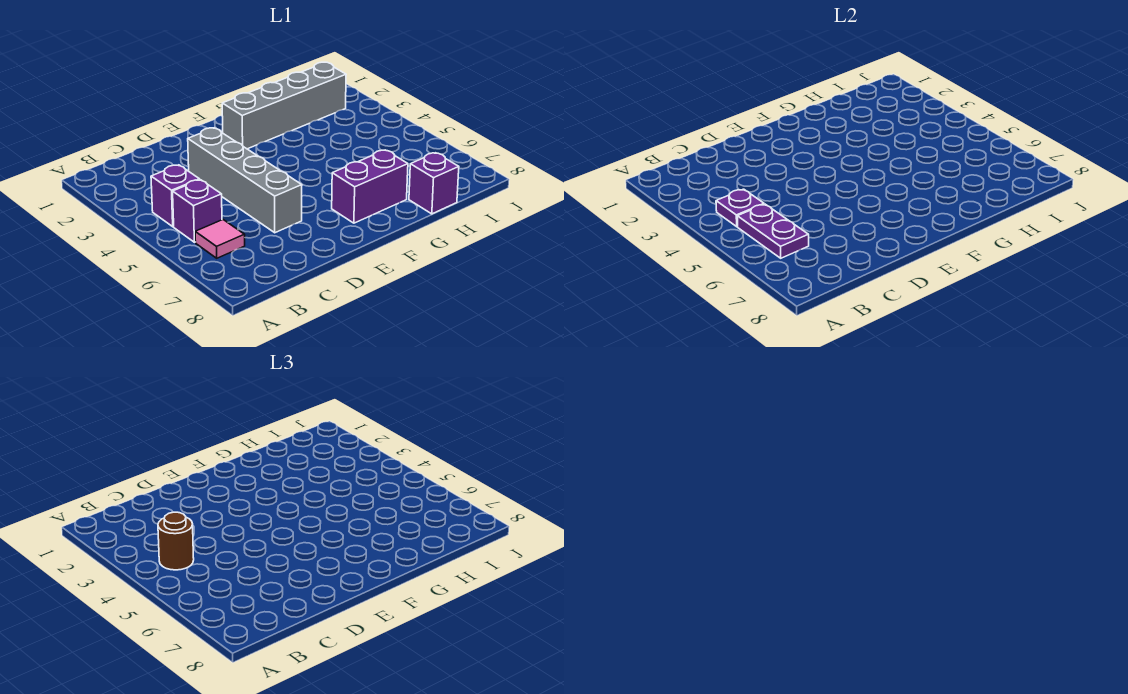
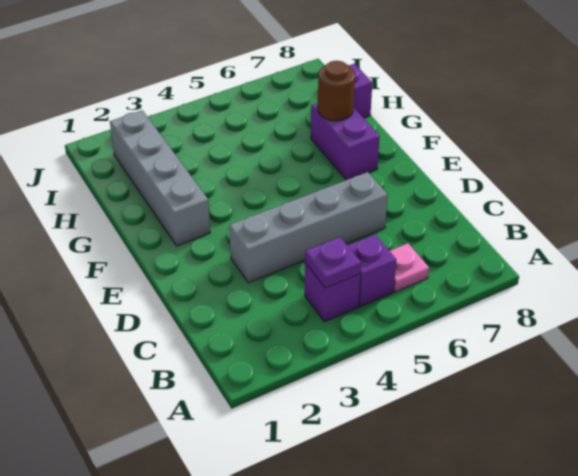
brown 1x1 round brick [158,512,194,570] -> brown 1x1 round brick moved to [318,61,355,121]
purple 1x2 plate [737,204,809,258] -> none
pink 1x1 tile [195,220,245,258] -> pink 1x1 plate [390,243,429,292]

